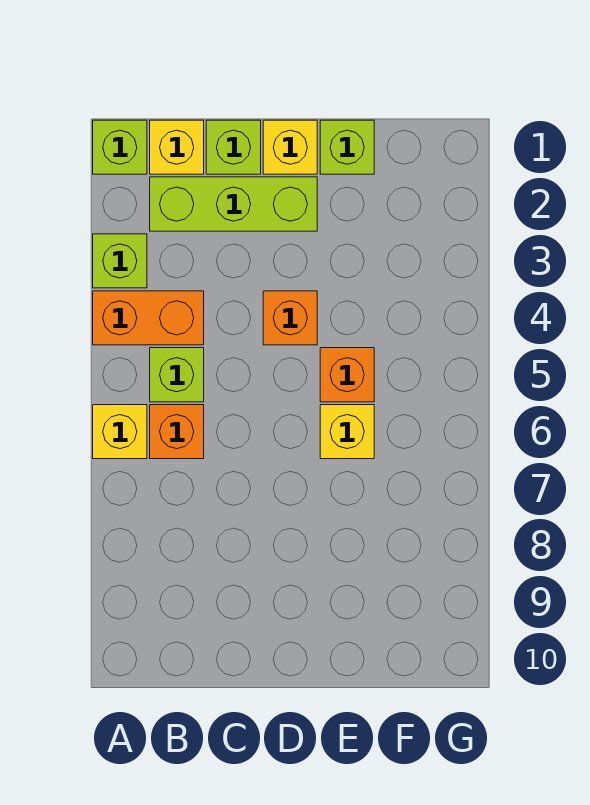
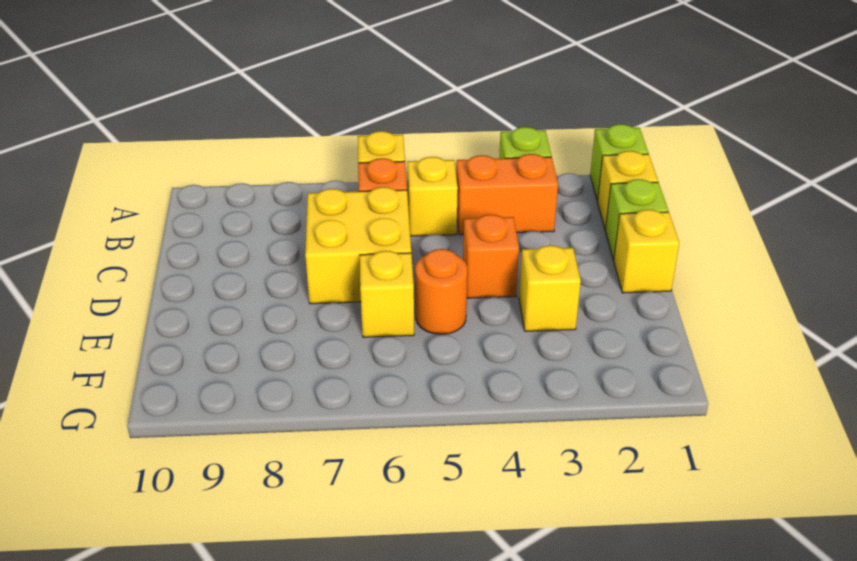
orange 1x2 brick [93,291,204,345] -> orange 1x2 brick turned to [456,154,558,235]
lime 1x3 brick [150,177,317,231] -> none
lime 1x1 brick [150,348,204,402] -> yellow 1x1 brick [407,157,458,236]
none -> yellow 2x2 brick [305,187,411,304]
lime 1x1 brick [320,120,374,174] -> none
none -> yellow 1x1 brick [519,245,581,331]
orange 1x1 brick [320,348,374,402] -> orange 1x1 round brick [415,249,468,334]

